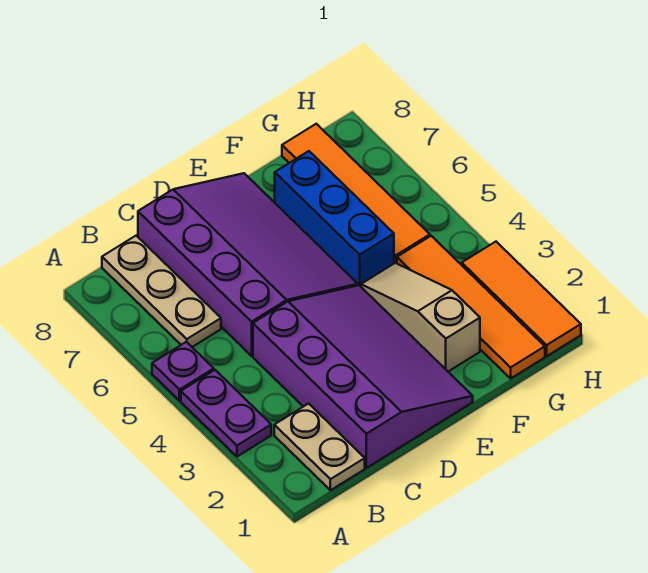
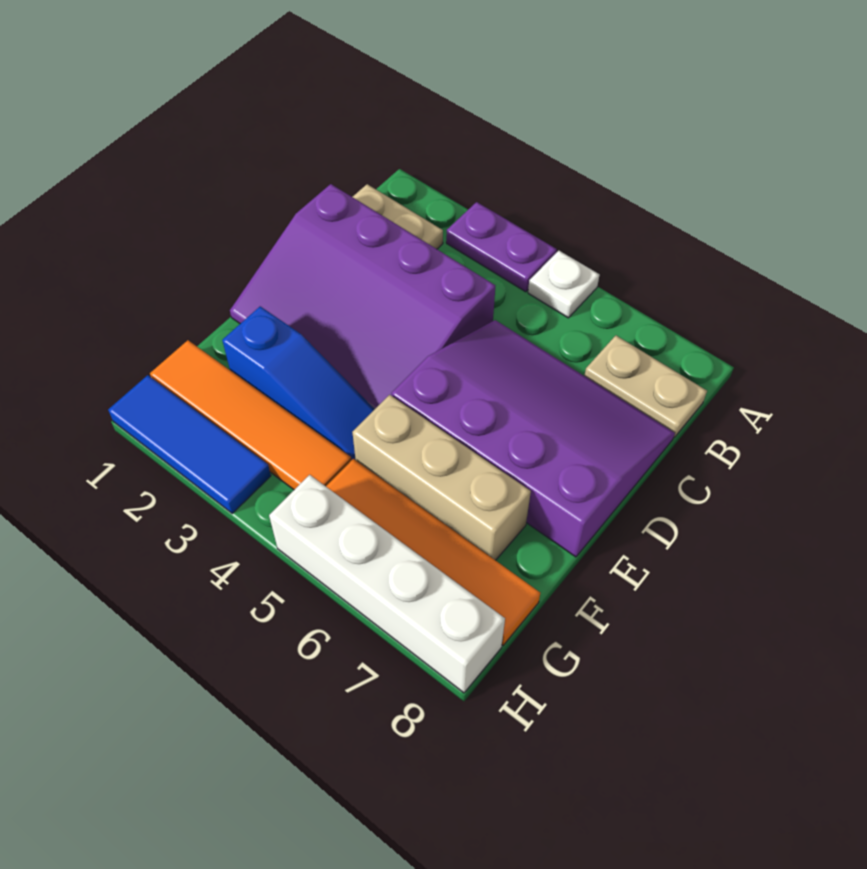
purple 1x1 plate [152,342,214,401] -> white 1x1 plate [528,251,600,318]
tan 1x3 plate [102,236,221,347] -> tan 1x2 plate [585,336,707,437]
purple 3x4 slope [138,173,358,356] -> purple 3x4 slope turned to [392,320,675,557]
tan 1x3 slope [361,263,480,372] -> blue 1x3 slope [222,306,375,460]
blue 1x3 brick [275,151,394,286] -> tan 1x3 brick [352,395,531,560]
orange 1x3 tile [462,242,581,356] -> blue 1x3 tile [108,375,271,514]
none -> white 1x4 brick [269,475,505,693]

